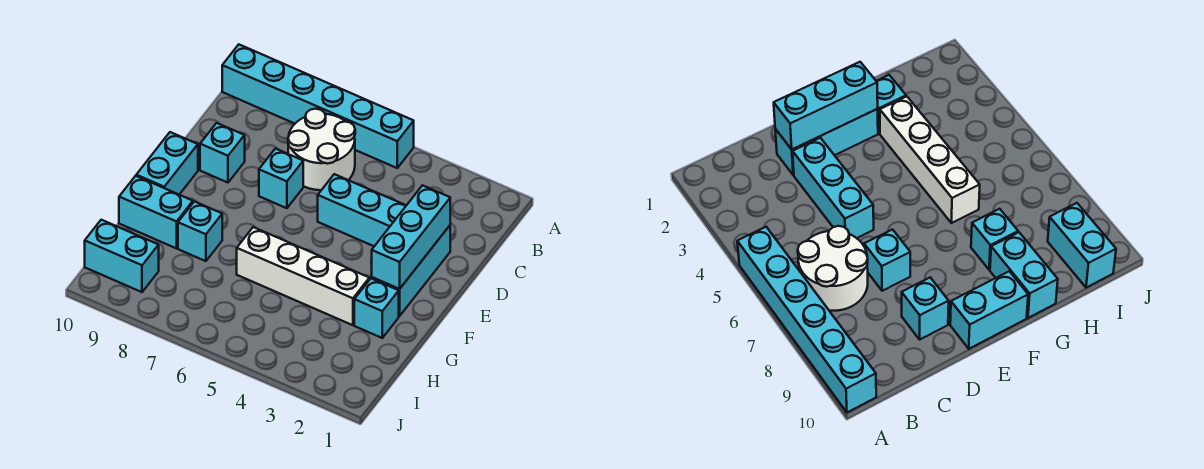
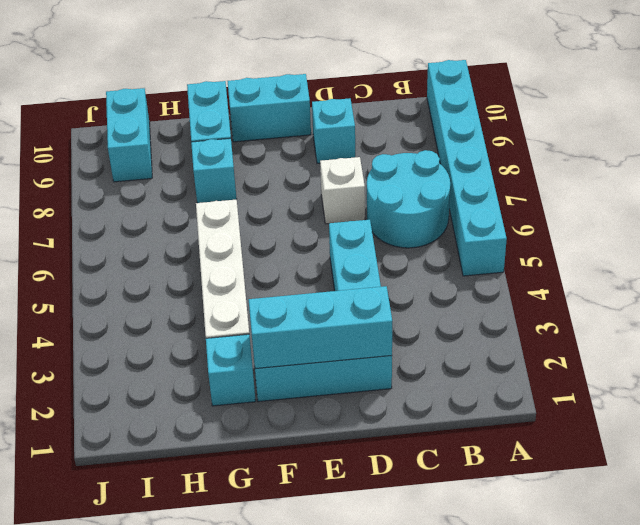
white 2x2 round brick [288,109,355,190] -> cyan 2x2 round brick [367,150,450,248]
cyan 1x1 brick [259,149,303,208] -> white 1x1 brick [320,157,365,224]

